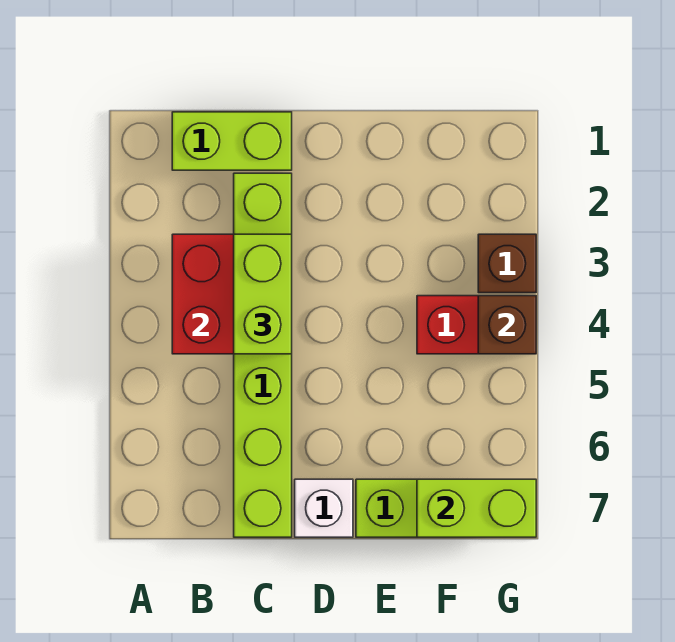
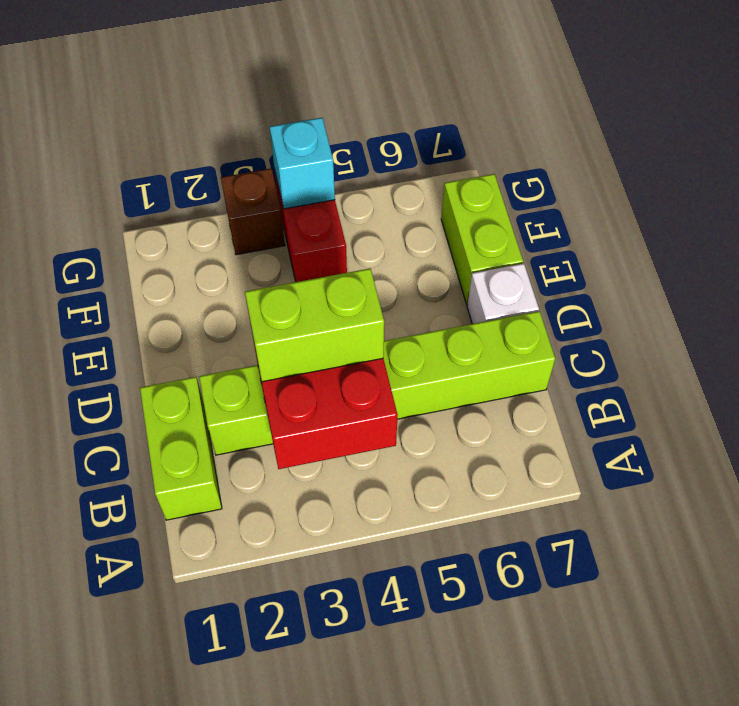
lime 1x2 brick [417,479,536,537] -> none
brown 1x1 brick [478,296,536,354] -> cyan 1x1 brick [270,118,335,209]

